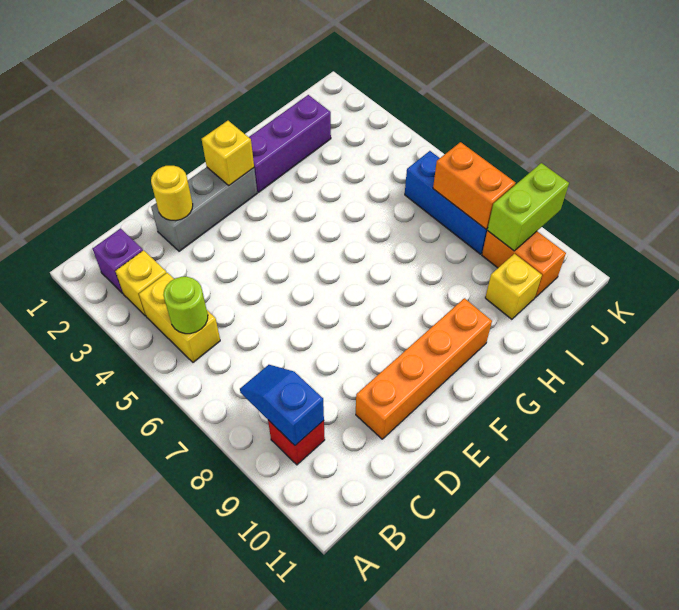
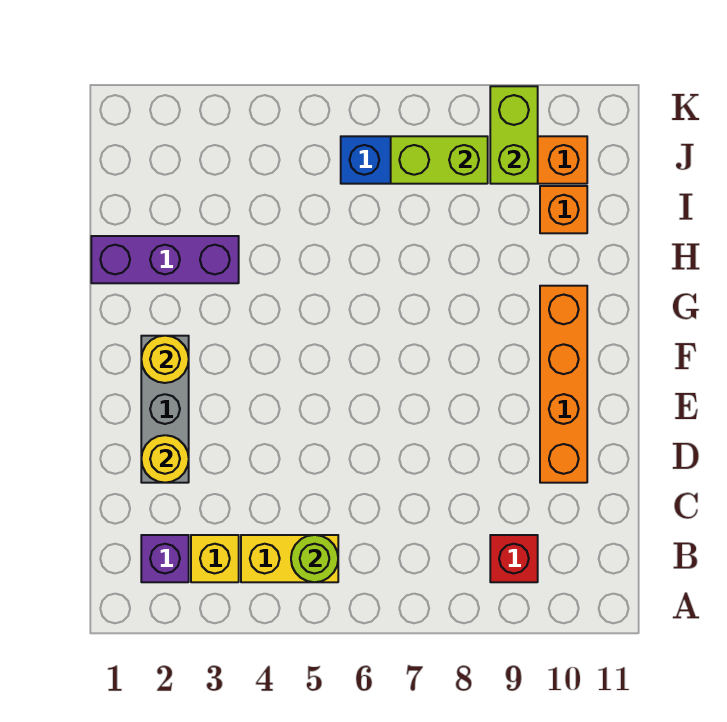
blue 1x2 slope [240,365,324,445] -> none
yellow 1x1 brick [202,121,254,185] -> yellow 1x1 round brick [141,336,189,383]
purple 1x3 brick [249,95,331,192] -> purple 1x3 brick turned to [91,236,239,283]
yellow 1x1 brick [485,254,542,319] -> orange 1x1 brick [540,186,587,233]
orange 1x2 brick [433,142,516,229] -> lime 1x2 brick [391,136,488,184]

